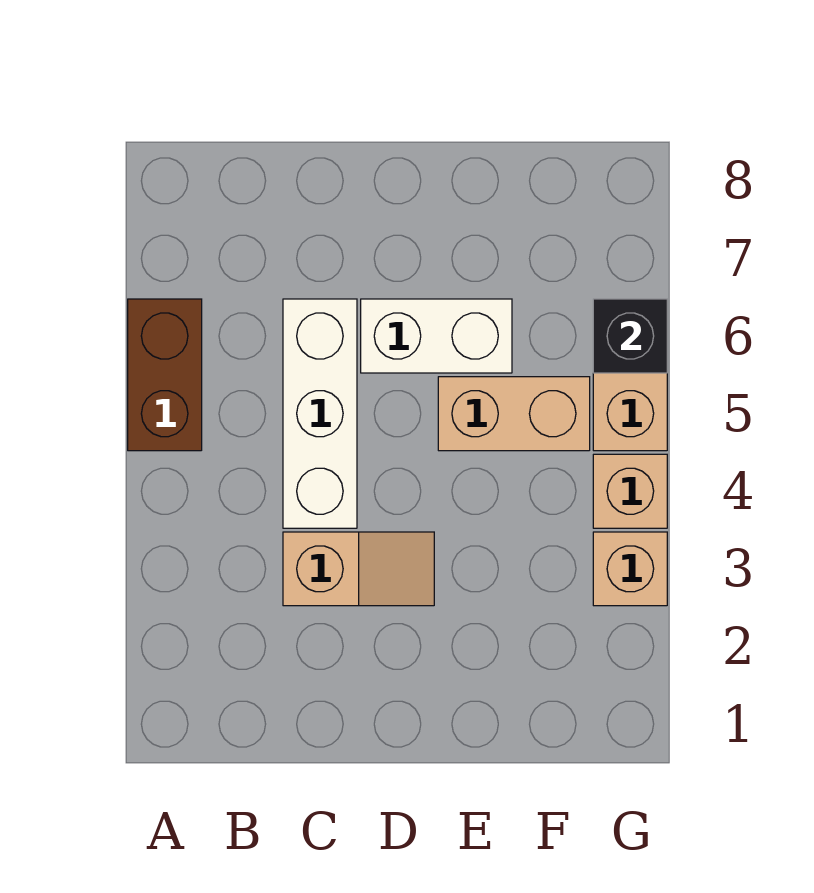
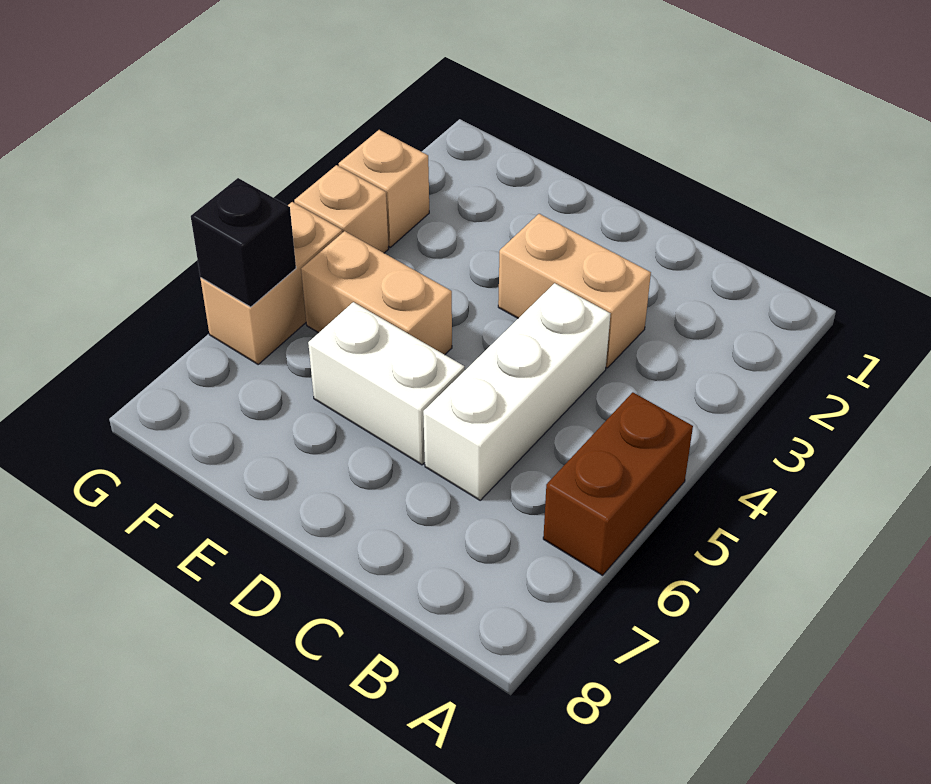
tan 1x2 slope [283,532,434,606] -> tan 1x2 brick [498,214,651,368]

